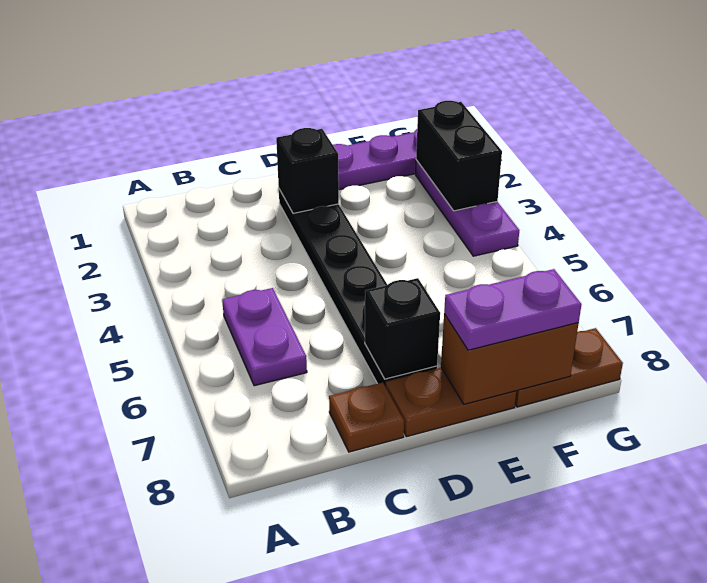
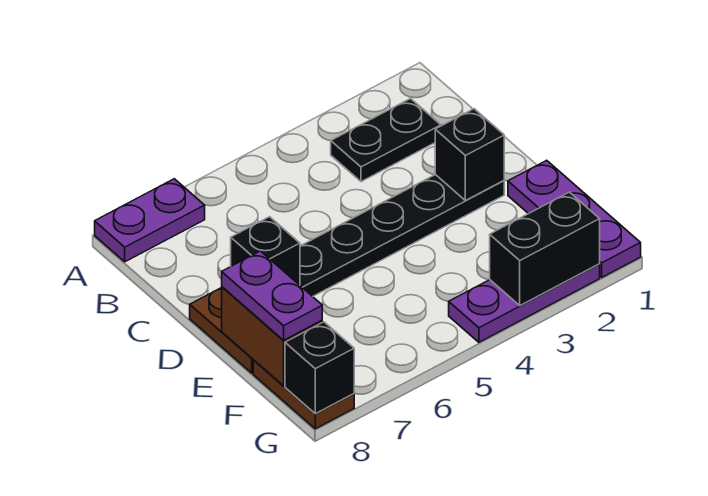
none -> black 1x2 plate [331,99,441,182]
purple 1x2 plate [222,288,307,386] -> purple 1x2 plate moved to [95,179,205,262]
brown 1x1 plate [329,382,404,452] -> none
none -> black 1x1 brick [285,322,354,414]

